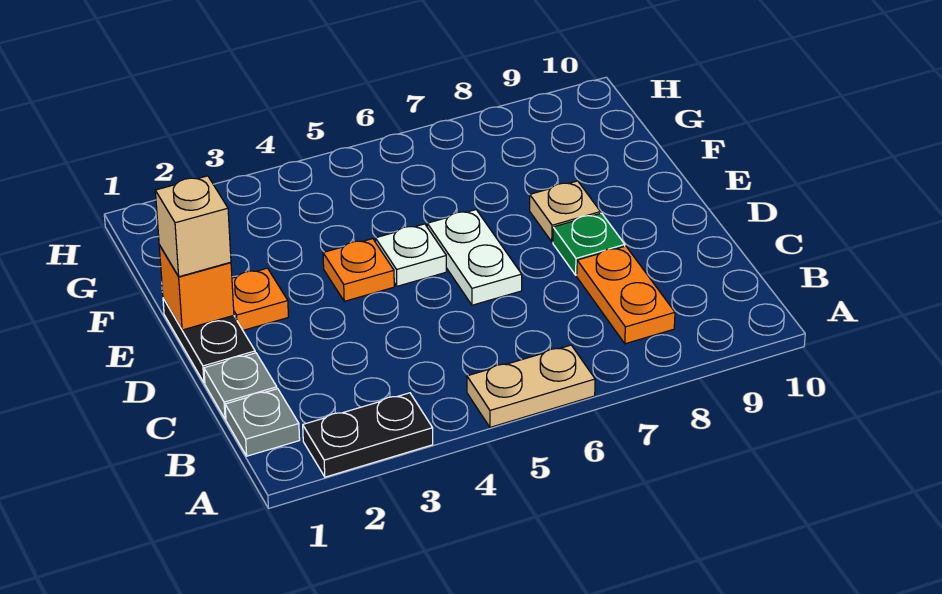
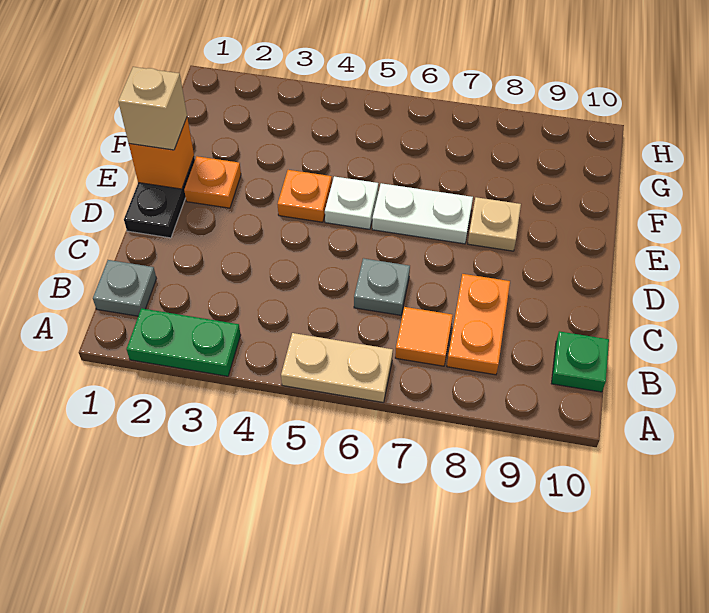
black 1x2 plate [303,393,433,477] -> green 1x2 plate [127,308,241,376]
none -> orange 1x1 tile [395,307,453,366]
grey 1x1 plate [204,353,277,419] -> grey 1x1 plate moved to [354,258,410,315]
white 1x2 plate [427,210,522,305] -> white 1x2 plate turned to [372,183,473,244]
green 1x1 plate [553,213,625,275] -> green 1x1 plate moved to [551,331,609,392]

